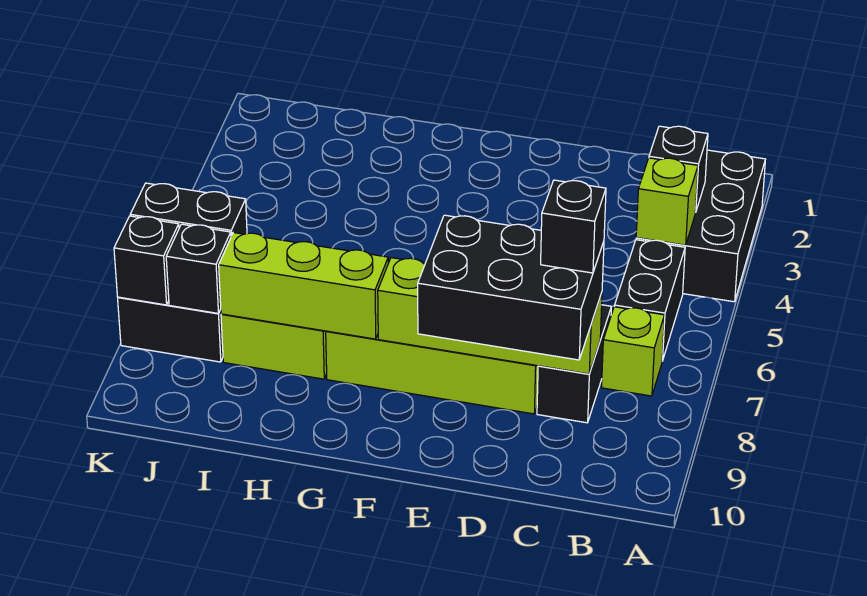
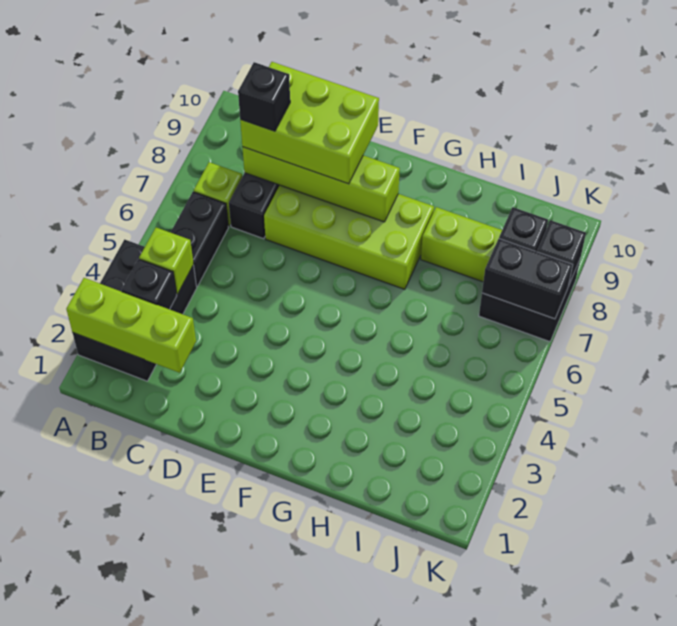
black 2x3 brick [418,215,604,360] -> lime 2x3 brick [240,62,379,184]
lime 1x3 brick [219,232,388,339] -> lime 1x3 brick moved to [66,278,196,373]

